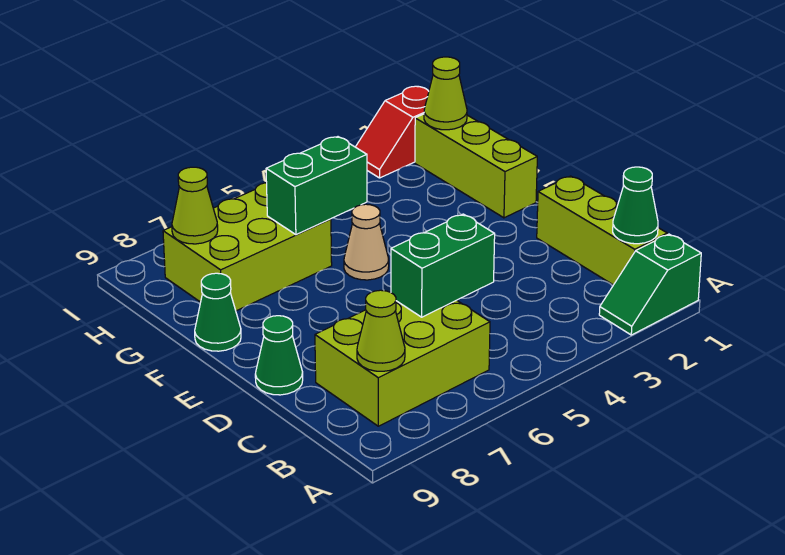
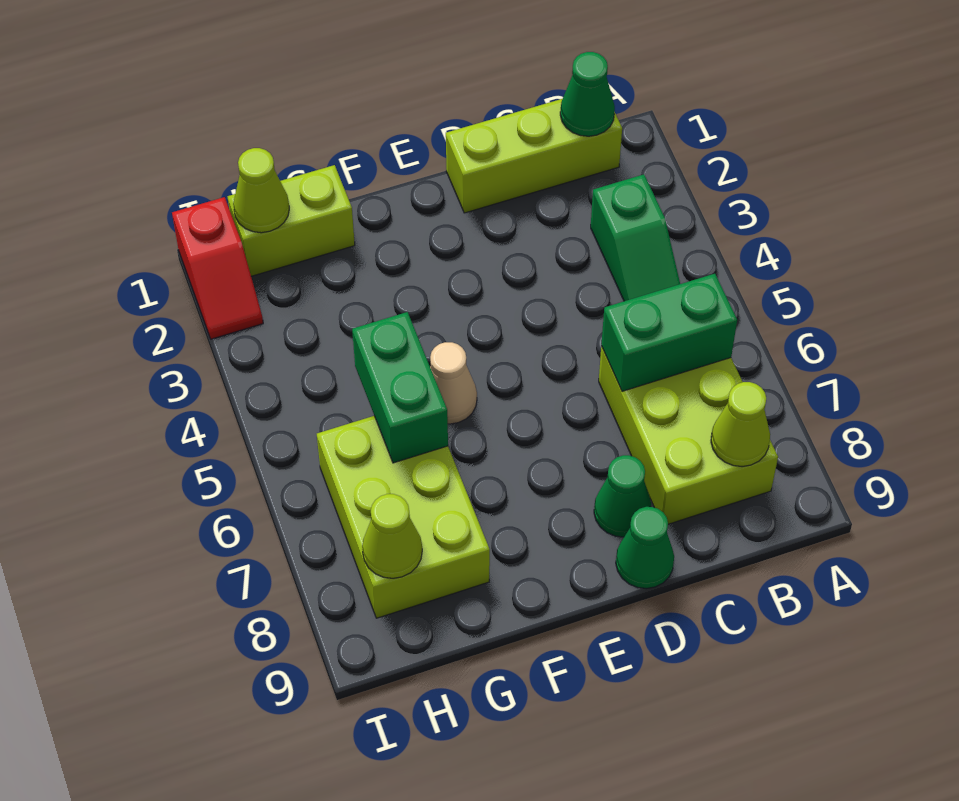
green 1x2 slope [599,234,701,335] -> green 1x2 slope moved to [591,174,680,301]
green 1x2 brick [391,214,495,317] -> green 1x2 brick turned to [601,274,737,391]
lime 1x3 brick [415,114,537,218] -> lime 1x2 brick [227,165,355,276]
green 1x1 cone [195,273,241,351] -> green 1x1 cone moved to [594,455,652,537]

